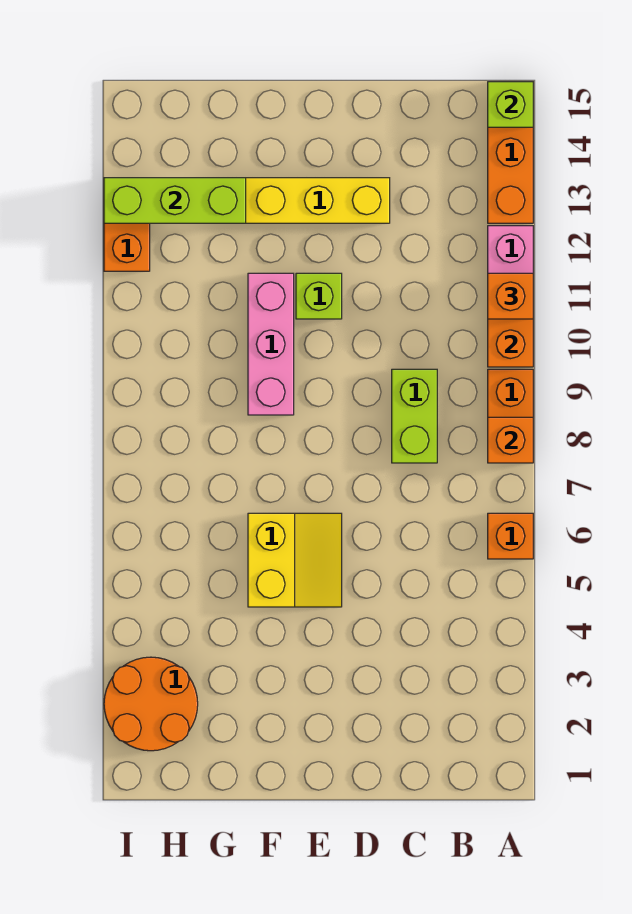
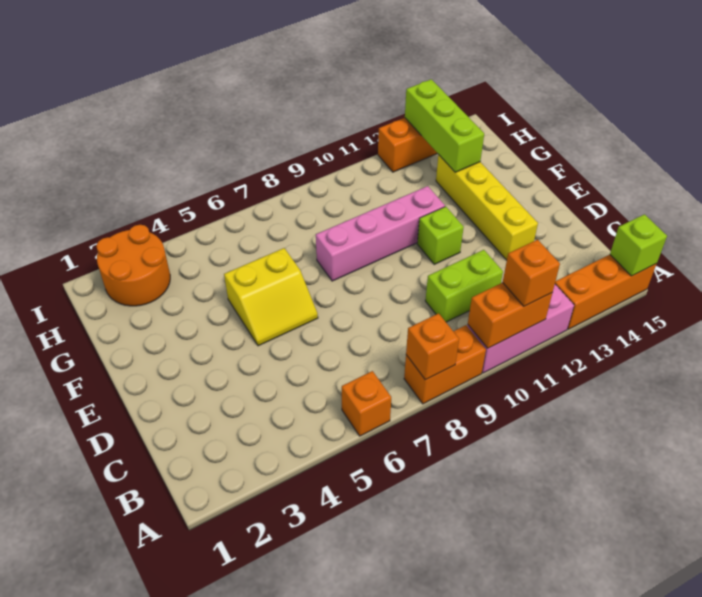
lime 1x2 brick [392,369,437,463] -> lime 1x2 brick moved to [425,250,503,322]
pink 1x3 brick [248,273,294,415] -> pink 1x4 brick [316,186,445,281]

